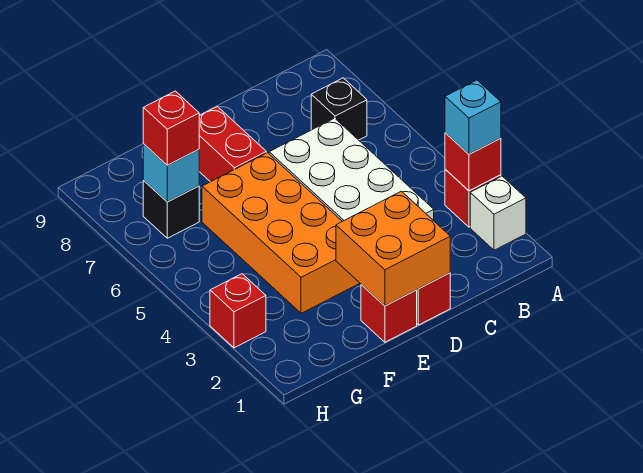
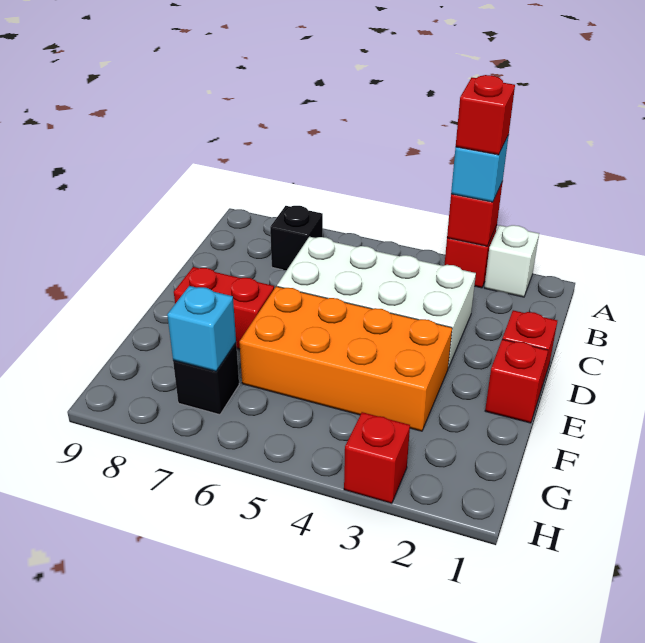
orange 2x2 brick [336,191,450,306] -> none
red 1x1 brick [143,91,199,165] -> red 1x1 brick moved to [456,75,515,155]

